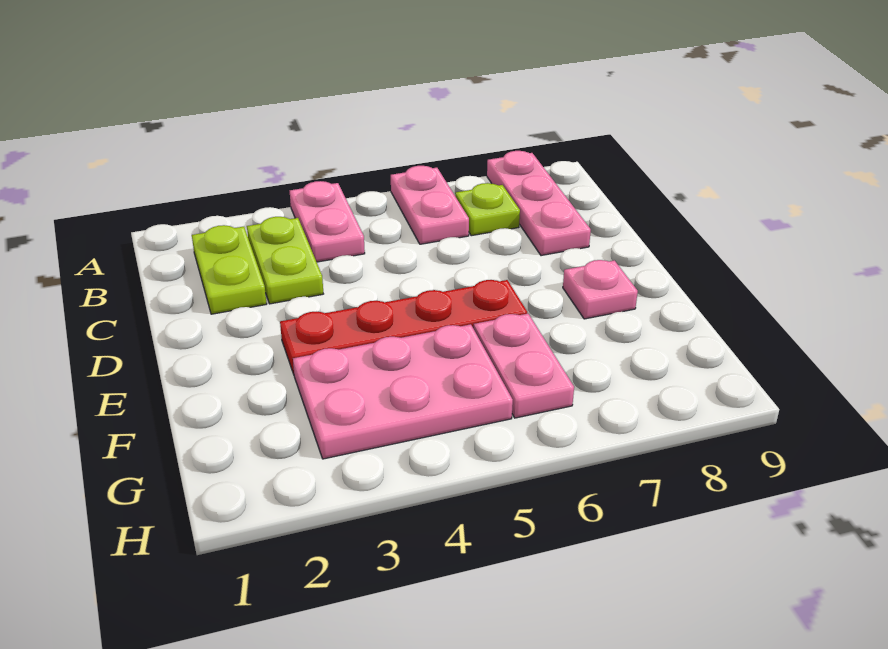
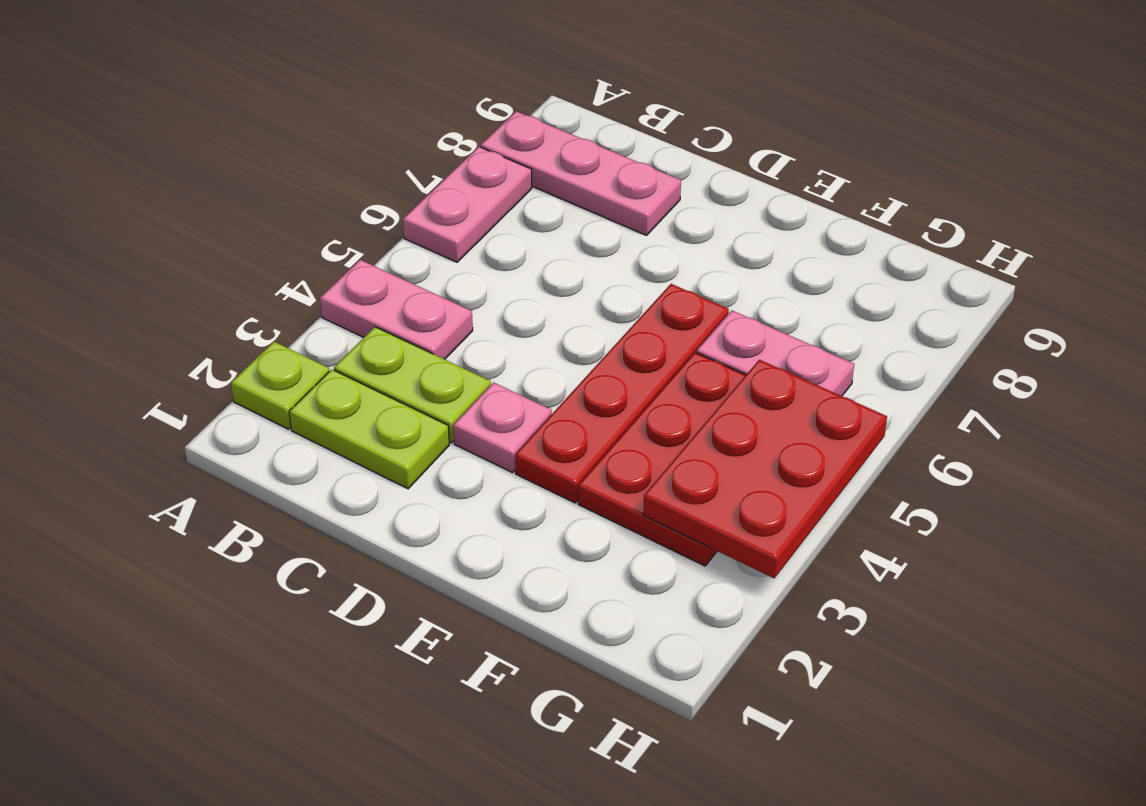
pink 1x2 plate [391,166,469,244] -> pink 1x2 plate turned to [403,147,532,262]
lime 1x1 plate [455,183,520,236] -> lime 1x1 plate moved to [231,342,329,429]
pink 1x1 plate [563,260,638,319] -> pink 1x1 plate moved to [453,383,552,473]
pink 2x3 plate [293,324,513,459] -> red 2x3 plate [578,352,746,566]
none -> red 2x3 plate [643,360,887,578]

